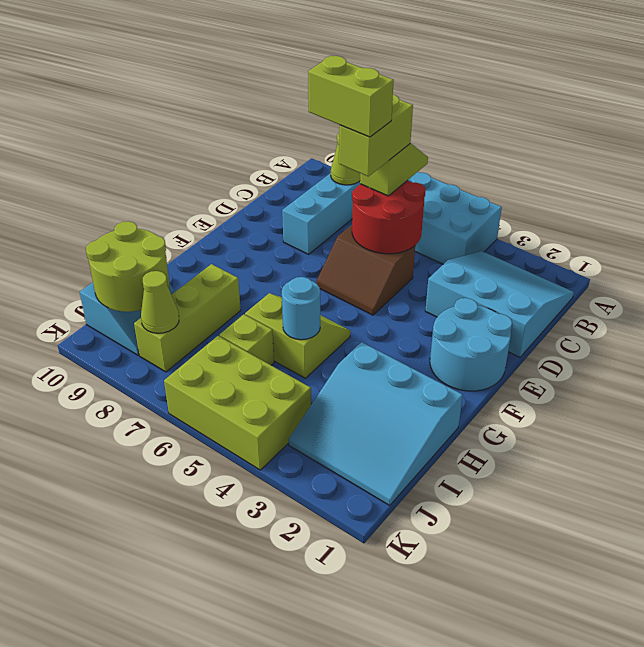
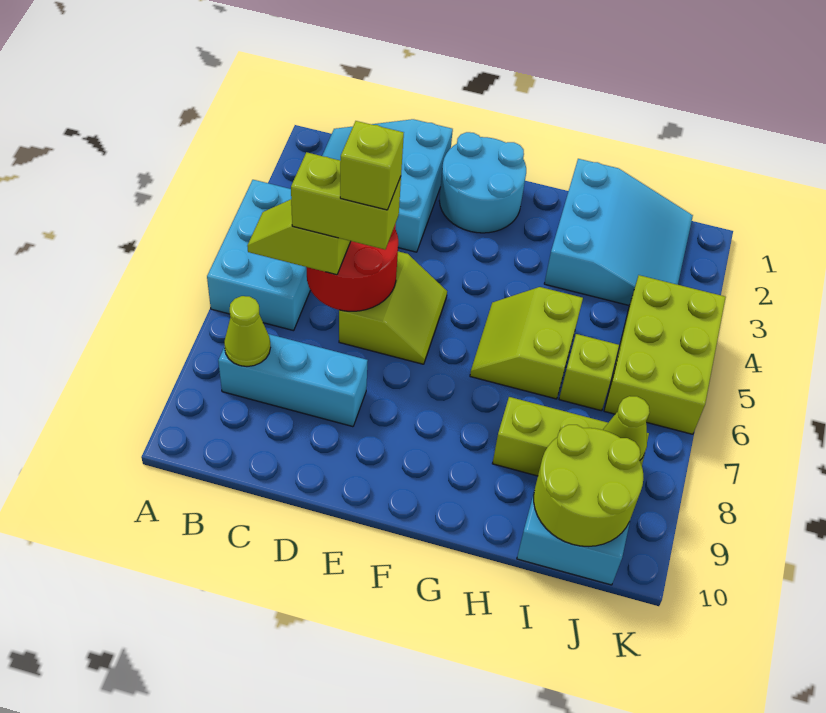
brown 2x2 slope [316,225,415,315] -> lime 2x2 slope [339,251,447,364]
lime 1x2 brick [308,56,394,137] -> lime 1x1 brick [340,121,404,210]
cyan 1x1 round brick [282,277,320,340] -> none

